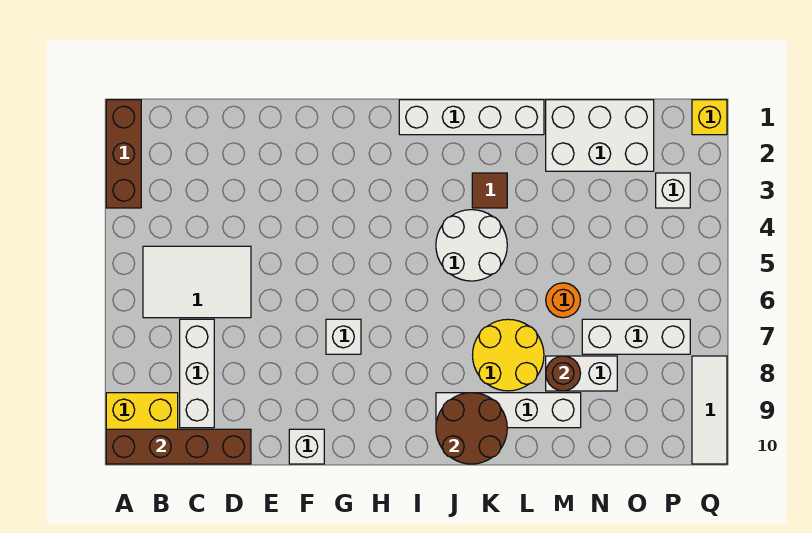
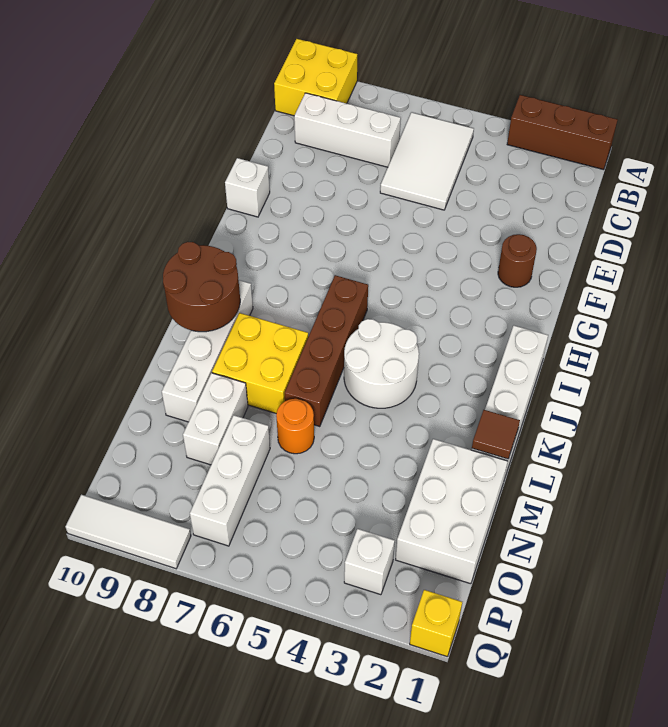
brown 1x4 brick [106,429,251,464] -> brown 1x4 brick moved to [285,275,368,427]
white 1x1 brick [326,319,361,354] -> none
brown 1x1 tile [472,173,507,208] -> brown 1x1 tile moved to [472,410,520,459]
yellow 2x2 round brick [473,319,544,391] -> yellow 2x2 brick [212,313,308,413]
brown 1x1 round brick [546,356,581,391] -> brown 1x1 round brick moved to [498,234,537,287]

